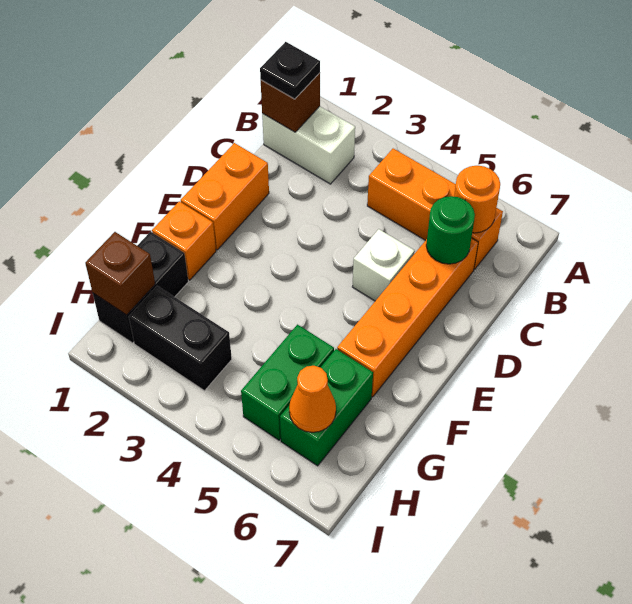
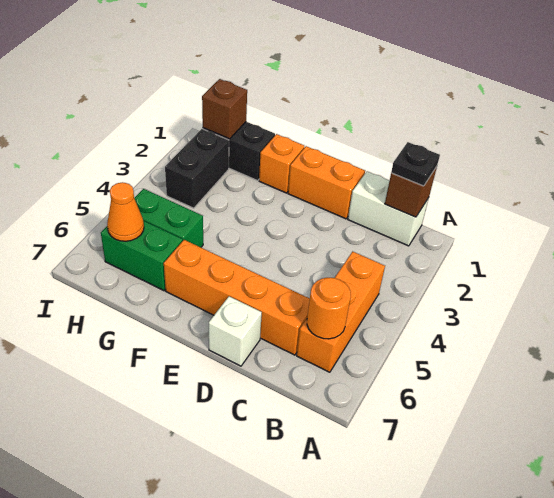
white 1x2 brick [262,106,355,184] -> white 1x2 brick turned to [348,171,429,246]
green 1x1 round brick [426,196,475,264] -> none
white 1x1 brick [352,229,415,301] -> white 1x1 brick moved to [209,296,262,366]

